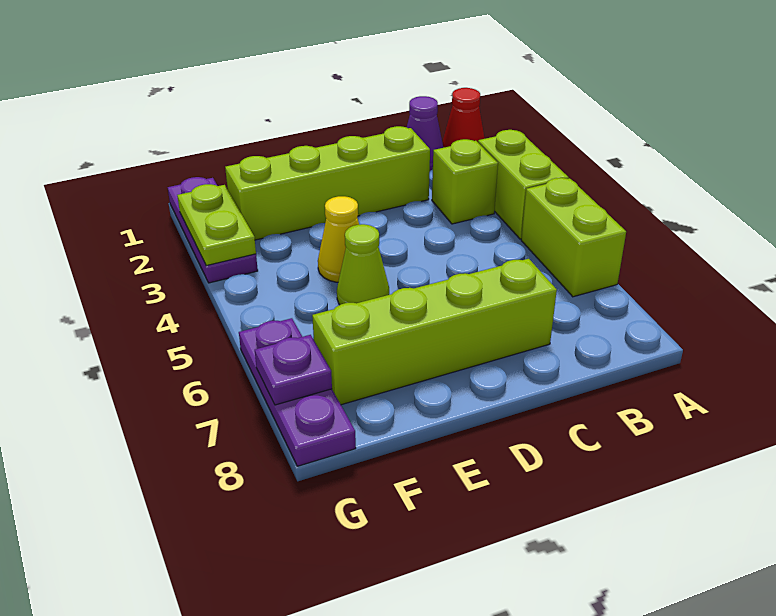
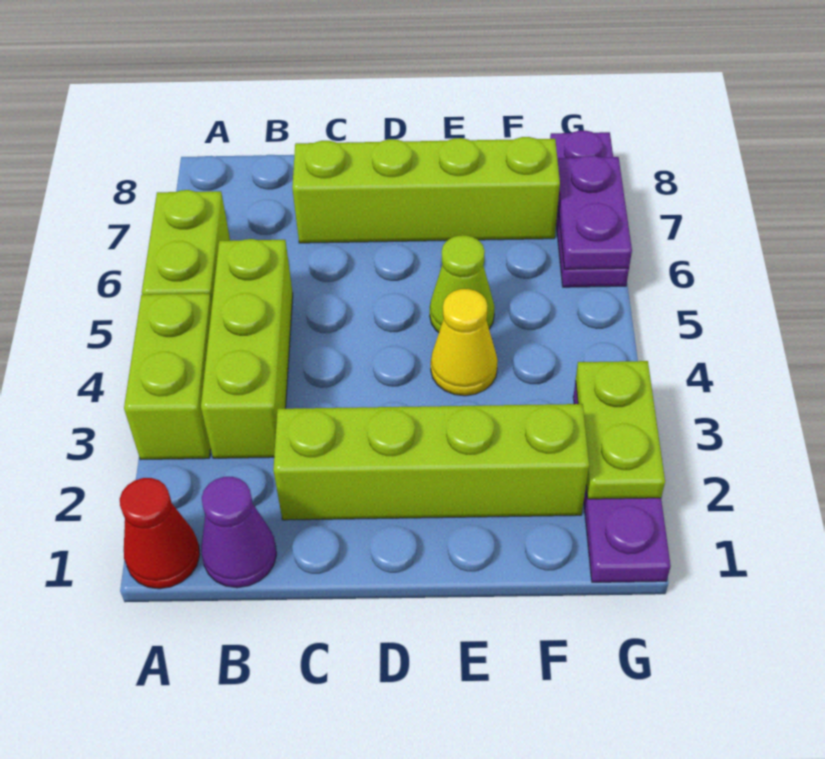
lime 1x1 brick [432,139,498,224] -> lime 1x3 brick [201,239,293,458]
purple 1x1 plate [255,335,332,405] -> purple 1x2 plate [557,156,632,269]

